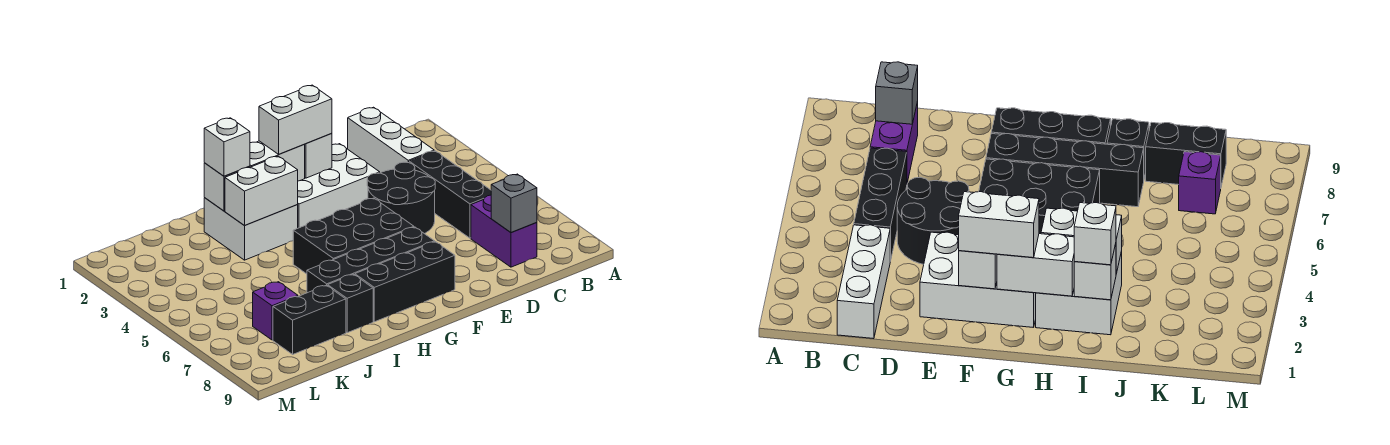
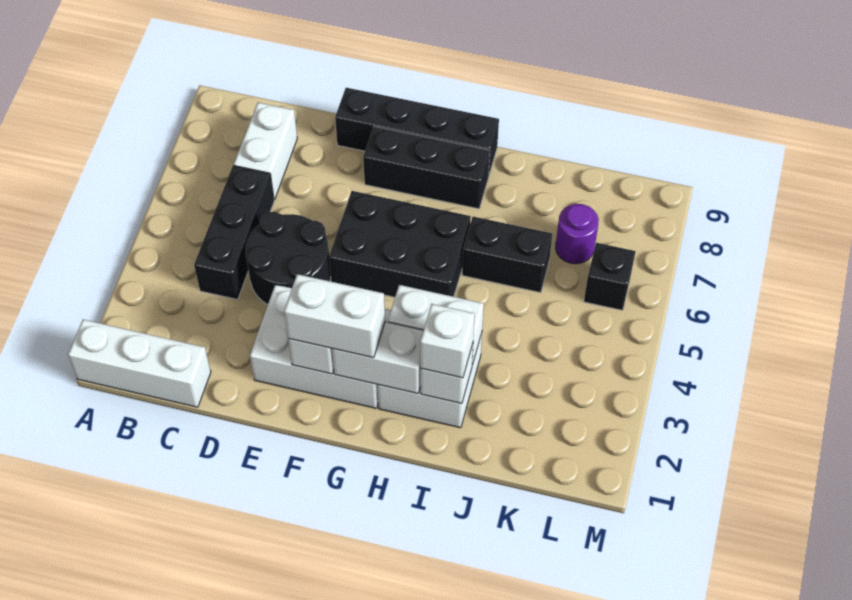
white 1x3 brick [348,107,434,173] -> white 1x3 brick turned to [68,320,211,407]
purple 1x2 brick [471,195,537,267] -> white 1x2 brick [234,103,297,200]
grey 1x1 brick [491,174,537,233] -> none
black 1x4 brick [307,227,435,293] -> black 1x4 brick moved to [335,88,499,177]
black 1x1 brick [328,274,373,333] -> black 1x1 brick moved to [584,243,636,310]
black 1x2 brick [273,285,346,354] -> black 1x2 brick moved to [462,217,552,293]
purple 1x1 brick [253,282,298,340] -> purple 1x1 round brick [556,204,599,264]

